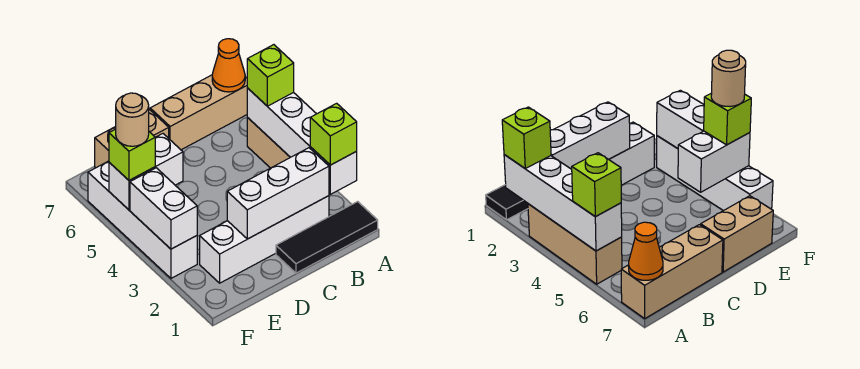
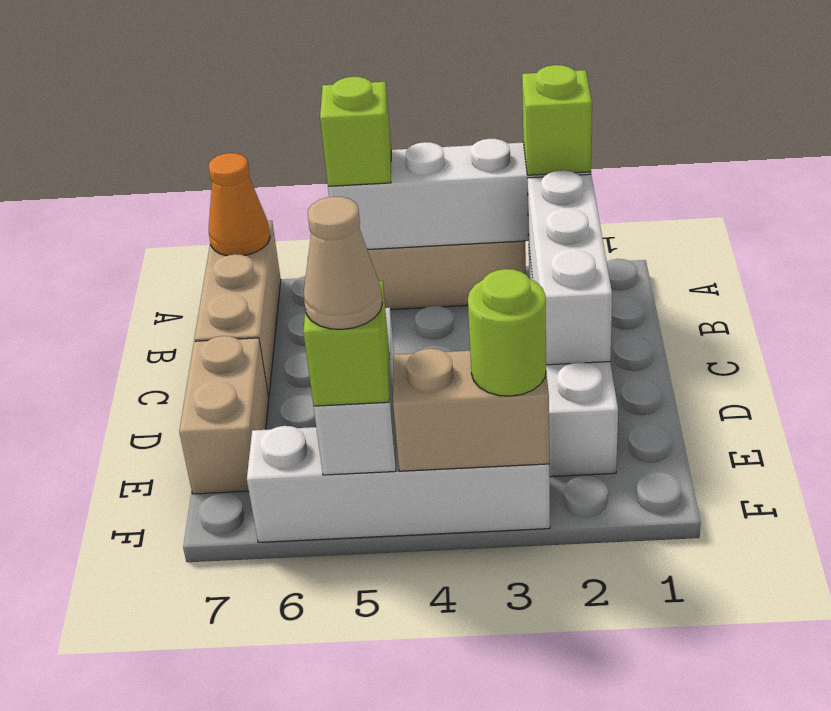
black 1x3 tile [276,202,378,273] -> none
white 1x2 brick [130,168,197,249] -> tan 1x2 brick [393,349,549,471]
none -> lime 1x1 round brick [468,269,546,396]
tan 1x1 round brick [116,93,149,146] -> tan 1x1 cone [303,197,382,329]

